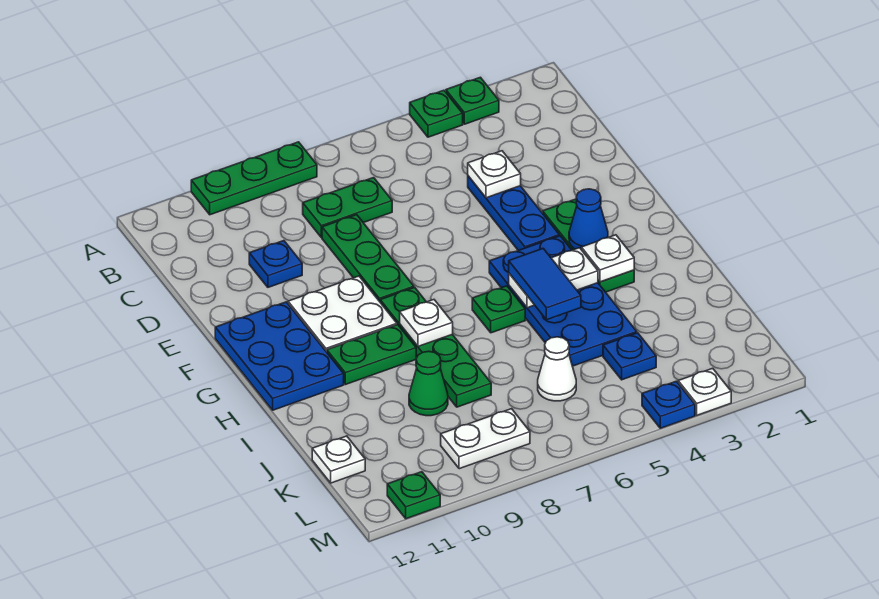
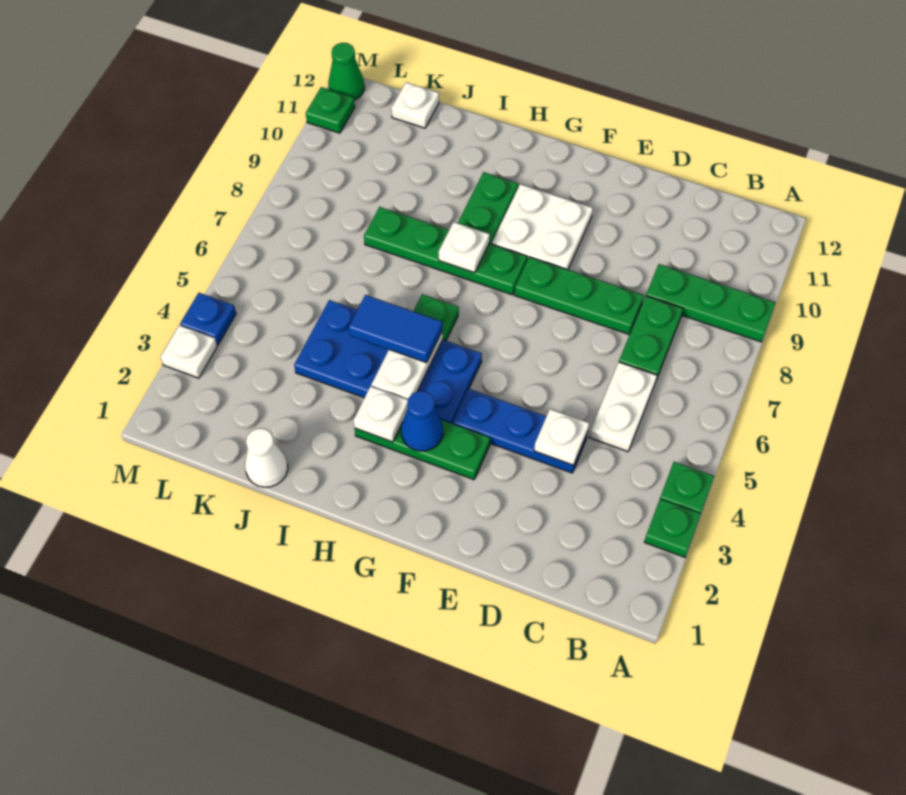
green 1x3 plate [191,142,317,215] -> green 1x3 plate turned to [646,264,775,342]
blue 1x1 plate [249,241,302,287] -> none
blue 2x3 plate [215,302,344,410] -> none
green 1x1 cone [409,351,448,416] -> green 1x1 cone moved to [328,43,364,100]
blue 1x1 plate [603,333,656,380] -> none
white 1x1 cone [538,337,576,401] -> white 1x1 cone moved to [245,428,288,487]
white 1x2 plate [441,409,530,469] -> white 1x2 plate moved to [589,362,657,451]

